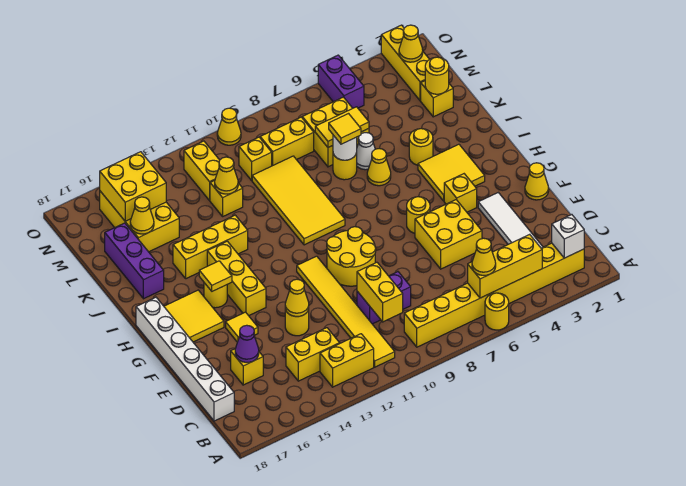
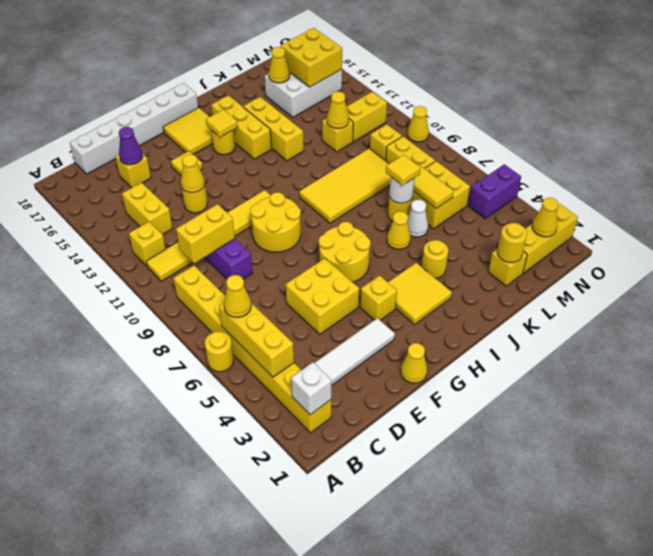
yellow 1x2 brick [320,334,374,387] -> yellow 1x1 brick [129,222,166,266]
yellow 1x1 round brick [407,197,430,233] -> yellow 2x2 round brick [319,222,371,282]
yellow 1x3 brick [207,241,266,316] -> yellow 1x3 brick turned to [211,95,271,159]
purple 1x3 brick [105,223,164,299] -> none
yellow 2x3 brick [100,191,179,252] -> white 2x3 brick [265,69,342,117]

